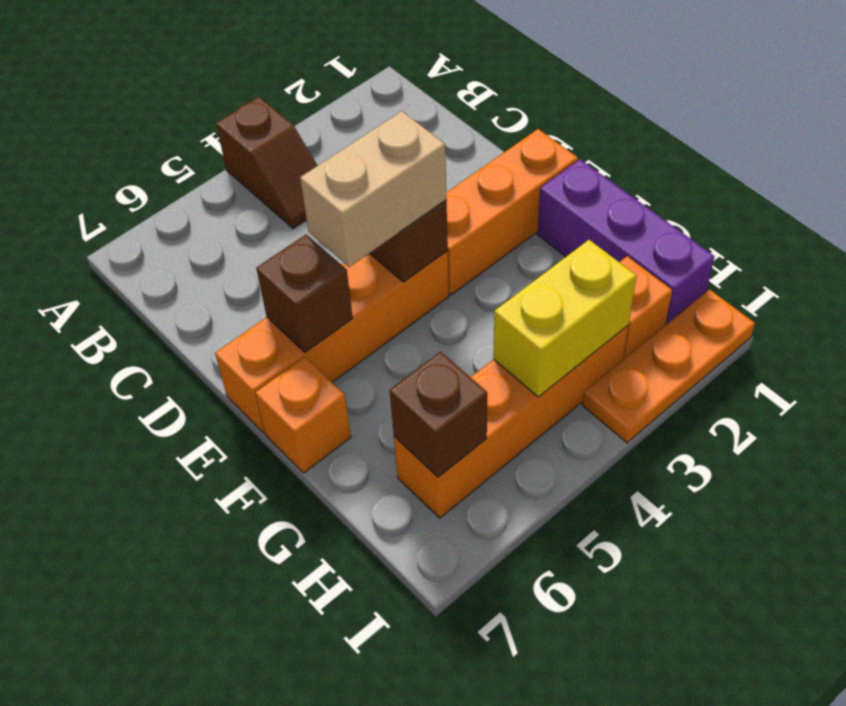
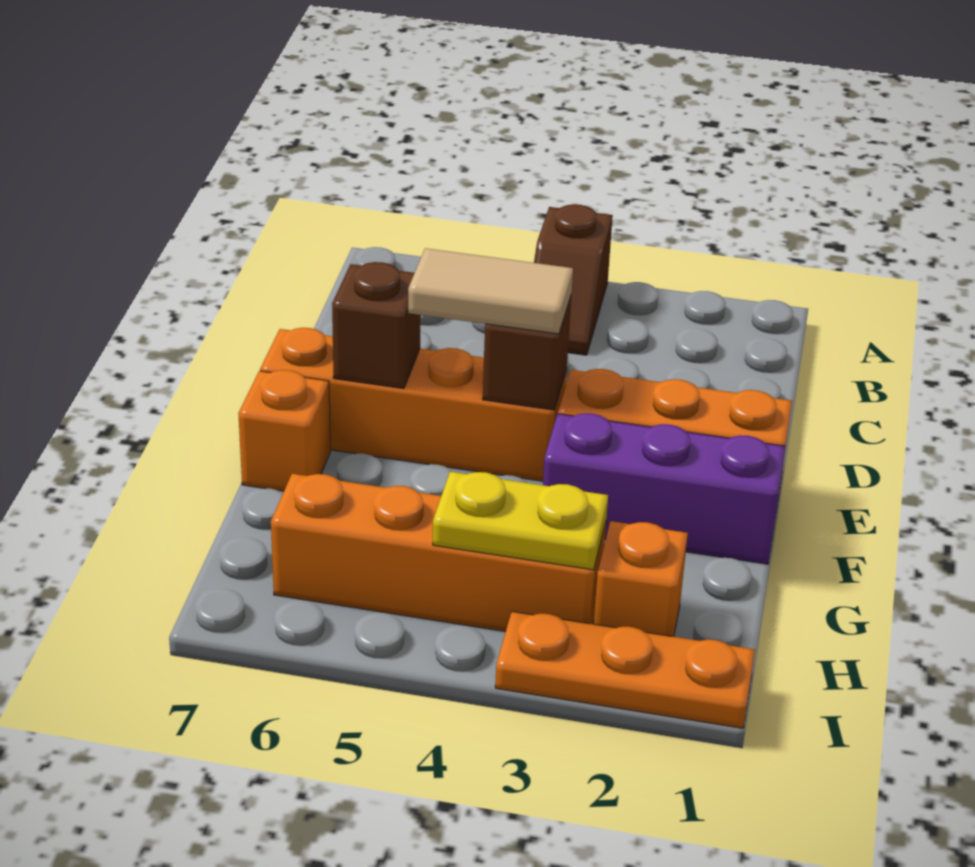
tan 1x2 brick [300,111,446,267] -> tan 1x2 tile [408,248,573,334]
purple 1x3 brick [537,159,714,324] -> purple 1x3 brick turned to [543,413,785,564]
yellow 1x2 brick [493,240,636,397] -> yellow 1x2 plate [433,472,608,570]
brown 1x1 brick [390,352,487,477] -> none

